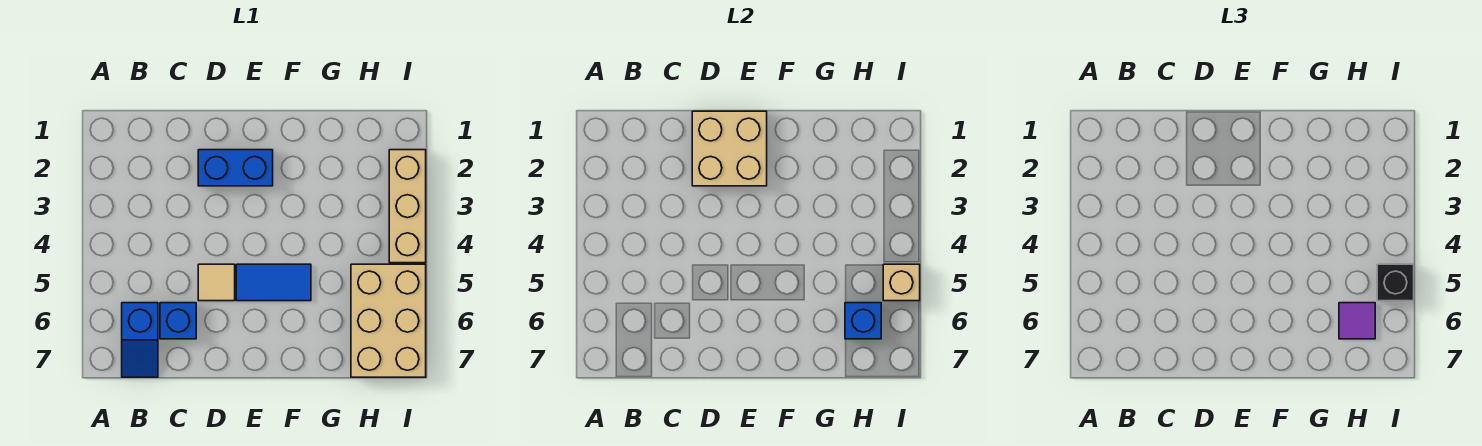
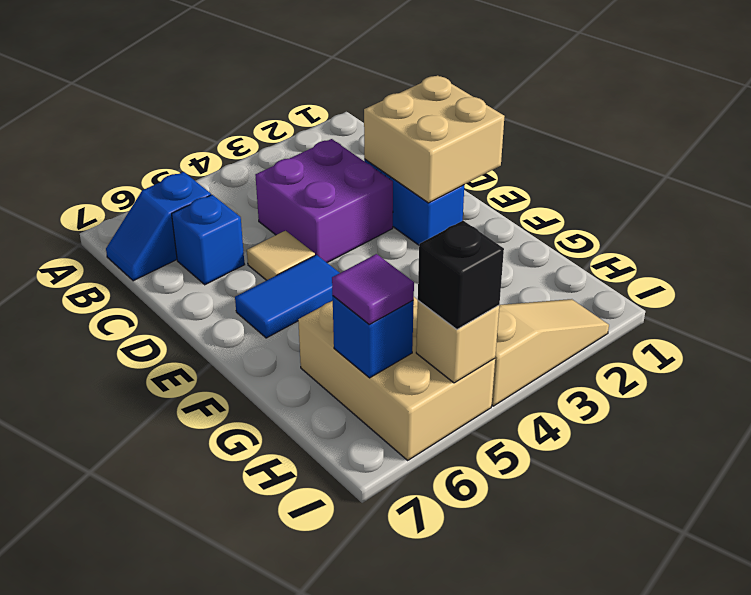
none -> purple 2x2 brick [255,139,393,263]
blue 1x2 tile [236,264,311,301] -> blue 1x2 tile turned to [235,255,339,338]
tan 2x3 brick [351,264,426,377] -> tan 2x3 brick turned to [298,297,495,460]
tan 1x3 brick [389,150,426,263] -> tan 1x3 slope [492,299,609,406]

